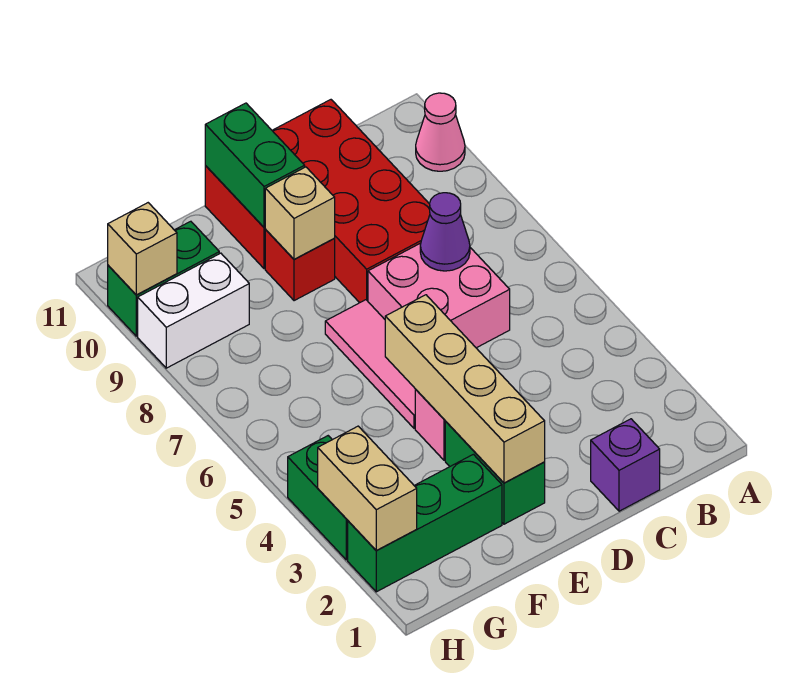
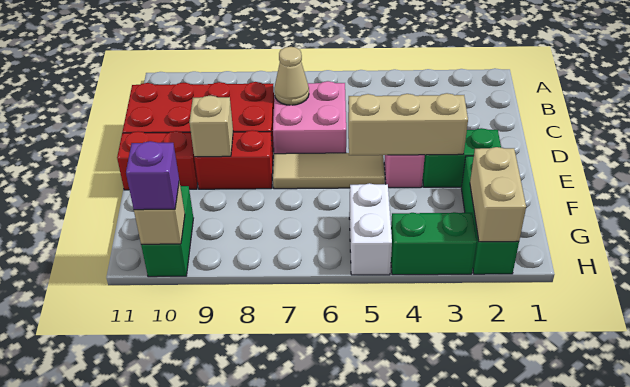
pink 1x1 cone [416,93,465,171] -> none
purple 1x1 brick [591,419,660,511] -> purple 1x1 brick moved to [126,141,179,210]
purple 1x1 cone [420,193,470,271] -> tan 1x1 cone [274,47,309,105]
tan 1x4 brick [385,295,545,483] -> tan 1x3 brick [348,93,468,155]
pink 1x3 tile [325,300,416,428] -> tan 1x3 tile [273,153,385,189]
red 1x1 brick [265,230,335,301] -> red 1x2 brick [194,130,273,189]
green 1x2 brick [205,103,305,227] -> none
white 1x2 brick [138,253,249,368] -> white 1x2 brick moved to [349,183,392,275]
tan 1x2 brick [318,426,417,550] -> tan 1x2 brick turned to [470,147,526,242]

